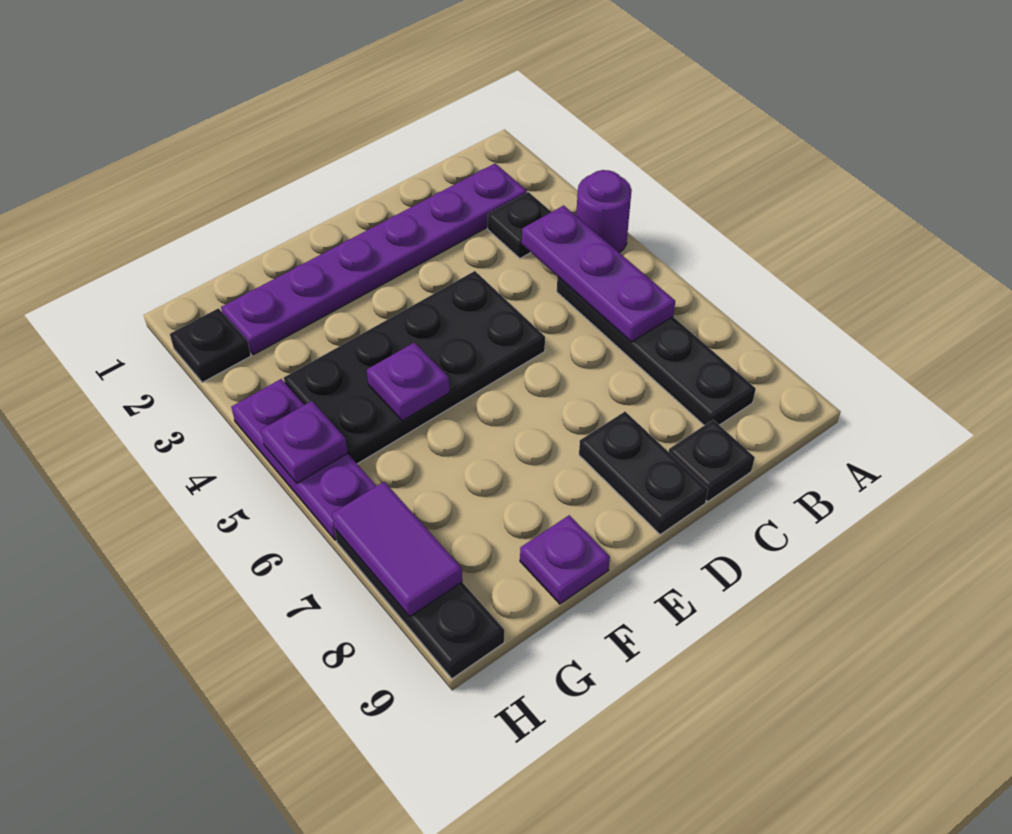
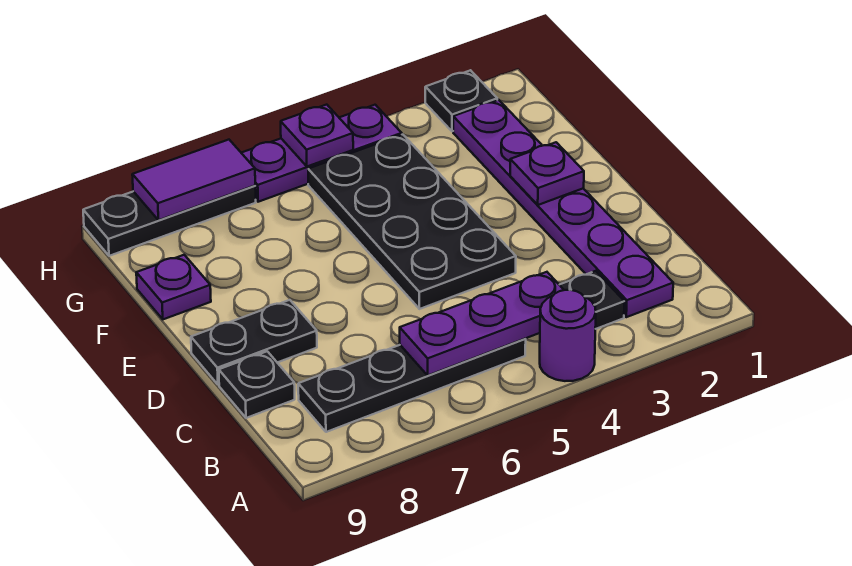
purple 1x1 plate [367,342,450,421] -> purple 1x1 plate moved to [510,142,584,205]

